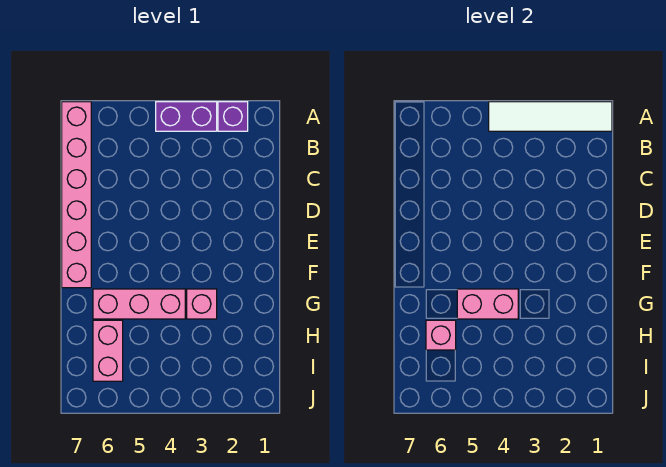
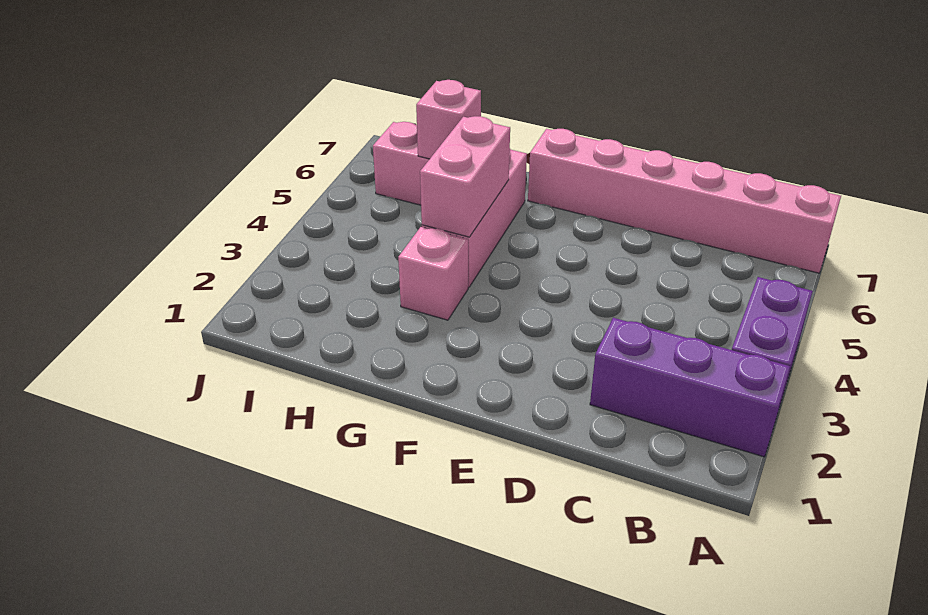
white 1x4 tile [489,102,612,131] -> none
purple 1x1 brick [218,102,248,131] -> purple 1x3 brick [590,318,790,457]

